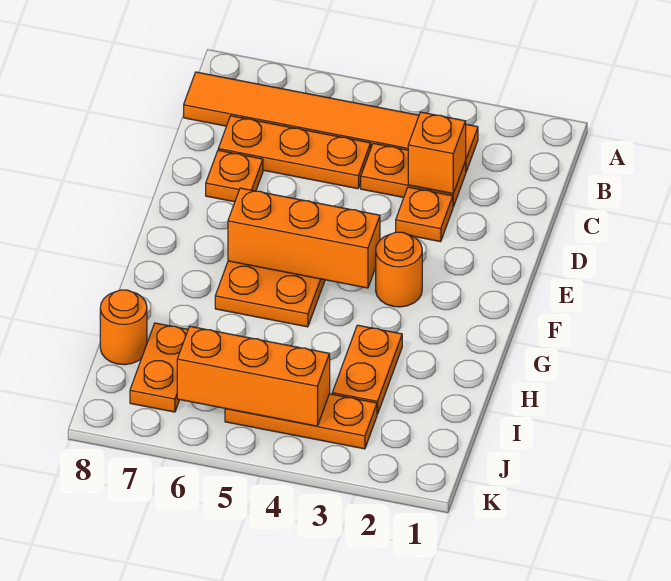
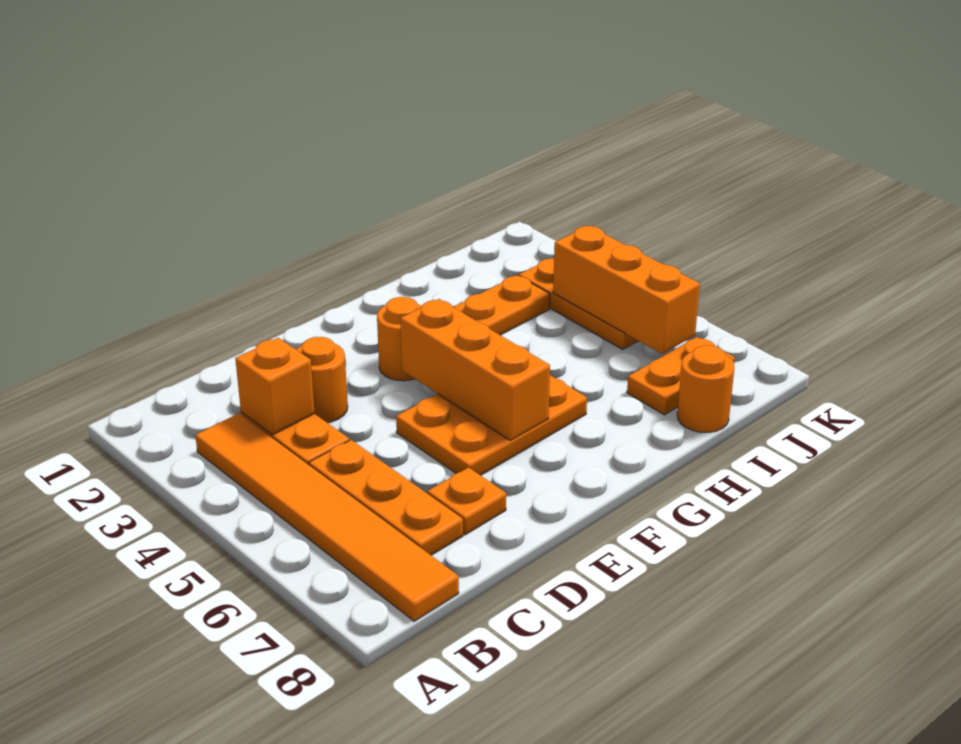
orange 1x1 plate [396,187,453,242] -> orange 1x1 round brick [296,337,348,423]

